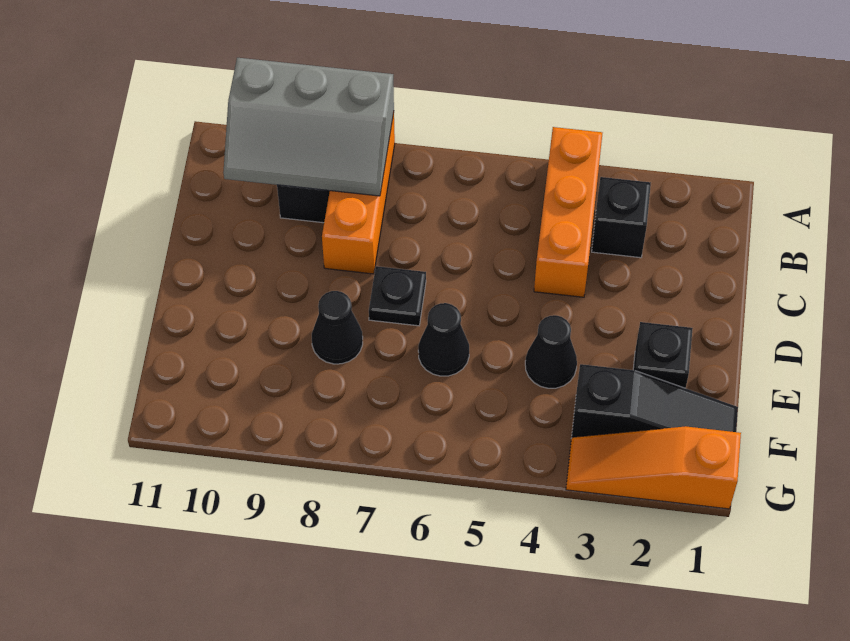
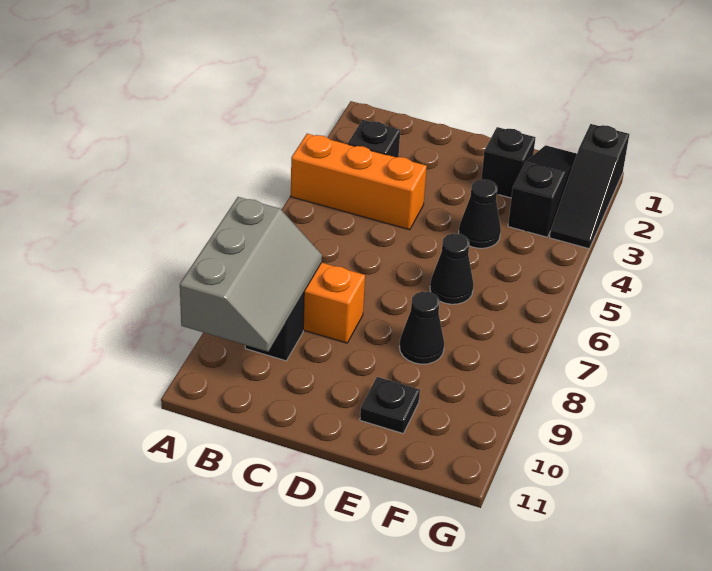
black 1x1 plate [369,266,426,326] -> black 1x1 plate moved to [360,377,420,433]
orange 1x3 slope [566,426,741,509] -> black 1x3 slope [550,124,629,249]

